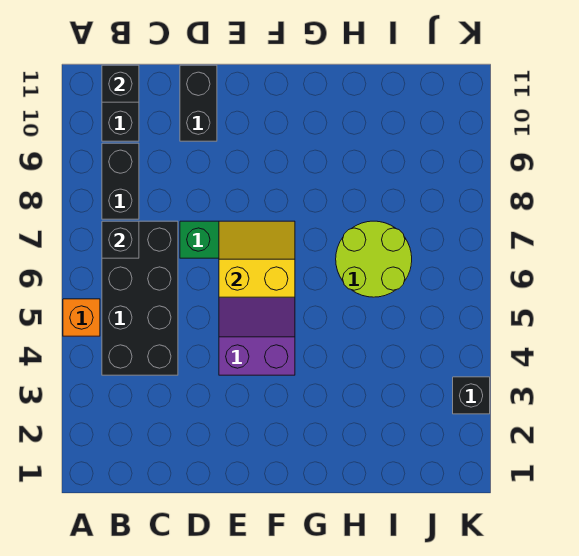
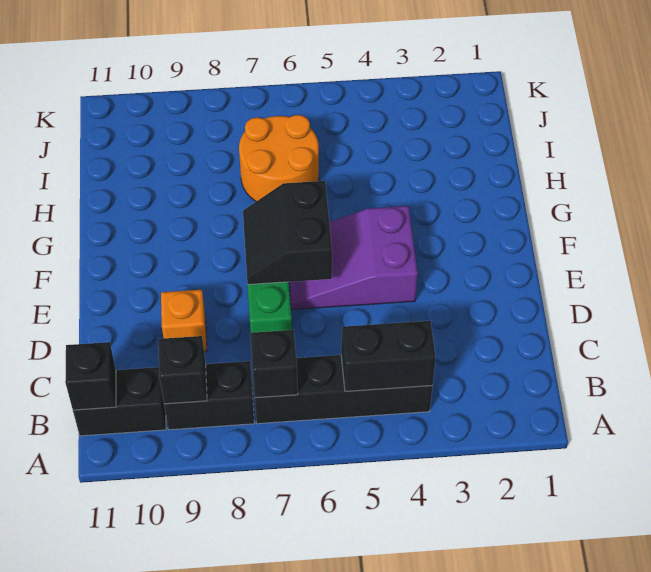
orange 1x1 brick [63,299,100,336] -> orange 1x1 brick moved to [161,290,207,352]
black 2x4 brick [102,221,178,375] -> black 1x4 brick [255,355,432,424]
black 1x2 brick [180,65,217,141] -> black 1x2 brick moved to [341,321,436,391]
yellow 2x2 slope [219,221,295,297] -> black 2x2 slope [243,181,332,284]
lime 2x2 round brick [336,221,412,297] -> orange 2x2 round brick [239,115,319,201]
black 1x1 brick [453,377,490,414] -> black 1x1 brick moved to [158,336,207,404]

